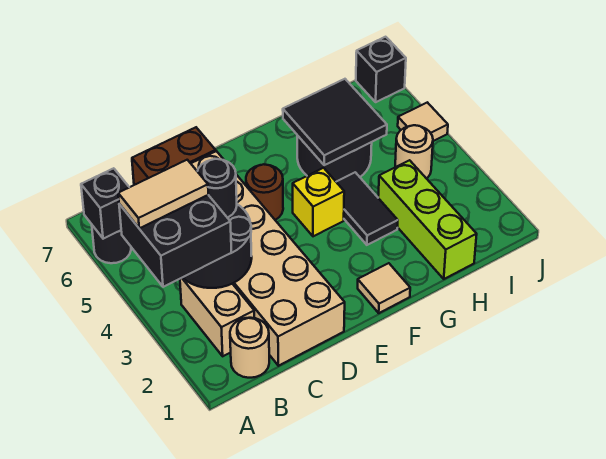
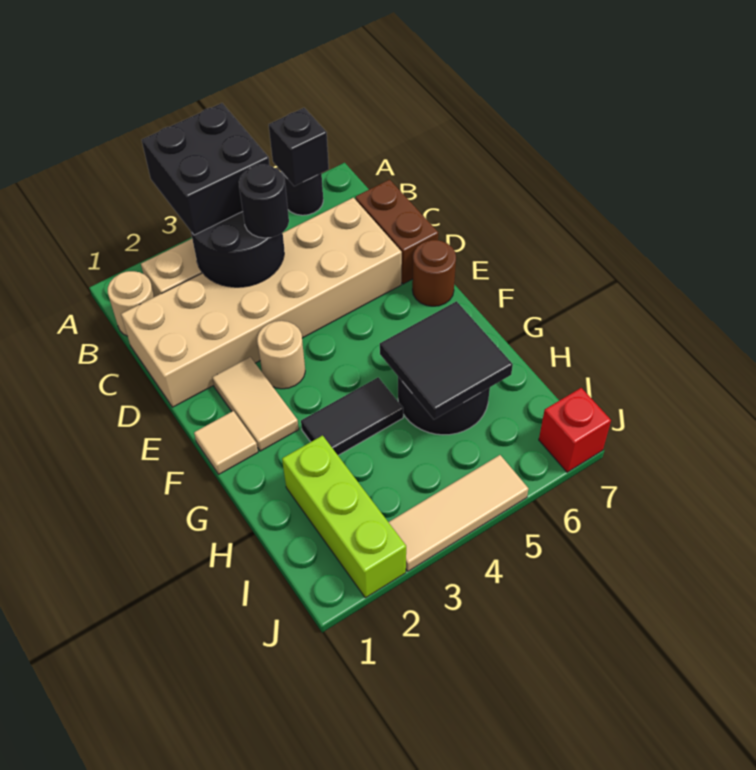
tan 1x2 tile [118,160,208,228] -> tan 1x2 tile moved to [212,357,299,451]
brown 1x1 round brick [246,164,283,220] -> brown 1x1 round brick moved to [412,240,456,306]
yellow 1x1 brick [293,168,344,236] -> none
lime 1x3 brick [378,160,477,279] -> lime 1x3 brick turned to [282,436,406,598]
tan 1x1 round brick [395,125,433,179] -> tan 1x1 round brick moved to [257,321,305,389]
tan 1x1 tile [398,102,448,141] -> tan 1x3 tile [389,455,528,571]
black 1x1 brick [356,37,406,102] -> red 1x1 brick [539,388,611,472]

